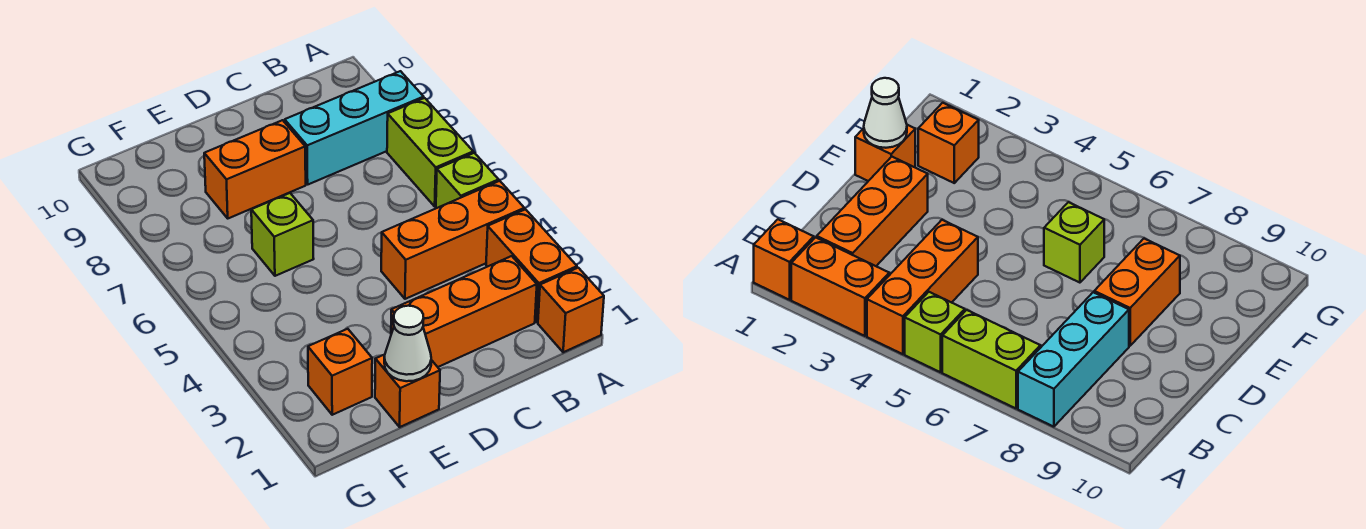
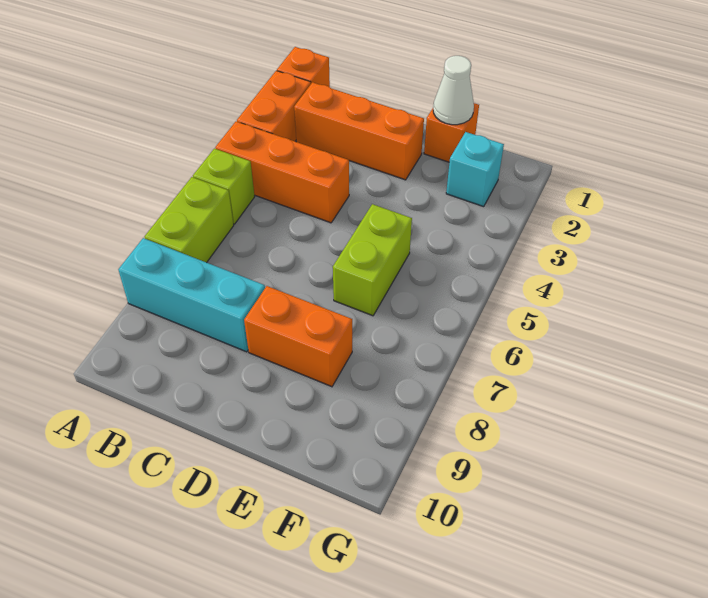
lime 1x1 brick [251,193,314,276] -> lime 1x2 brick [333,204,412,316]
orange 1x1 brick [308,329,372,415] -> cyan 1x1 brick [446,132,504,207]

